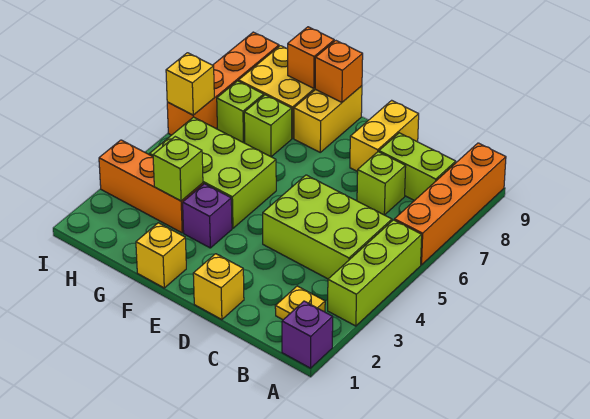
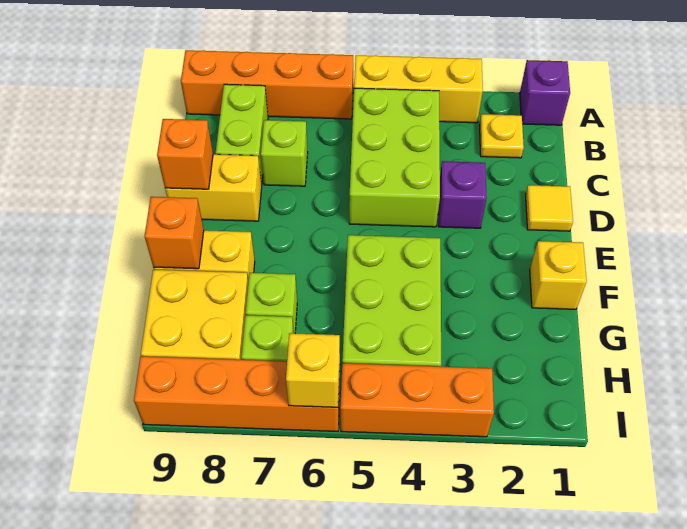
lime 1x3 brick [328,220,422,326] -> yellow 1x3 brick [354,55,483,123]
yellow 1x1 brick [193,254,244,320] -> yellow 1x1 tile [526,185,573,231]
purple 1x1 brick [183,184,232,248] -> purple 1x1 brick moved to [438,161,486,228]
orange 1x3 brick [99,140,203,233] -> orange 1x3 brick turned to [340,363,494,437]
lime 1x1 brick [153,137,203,201] -> none
orange 1x1 brick [288,27,334,88] -> orange 1x1 brick moved to [157,119,213,189]

